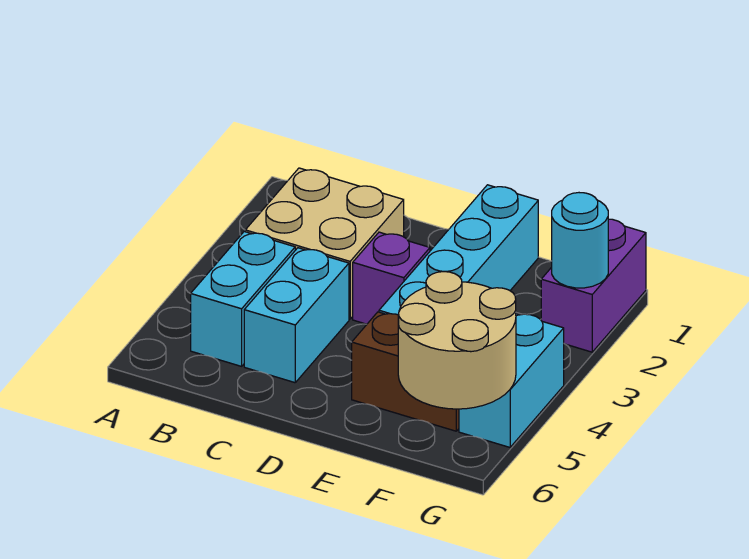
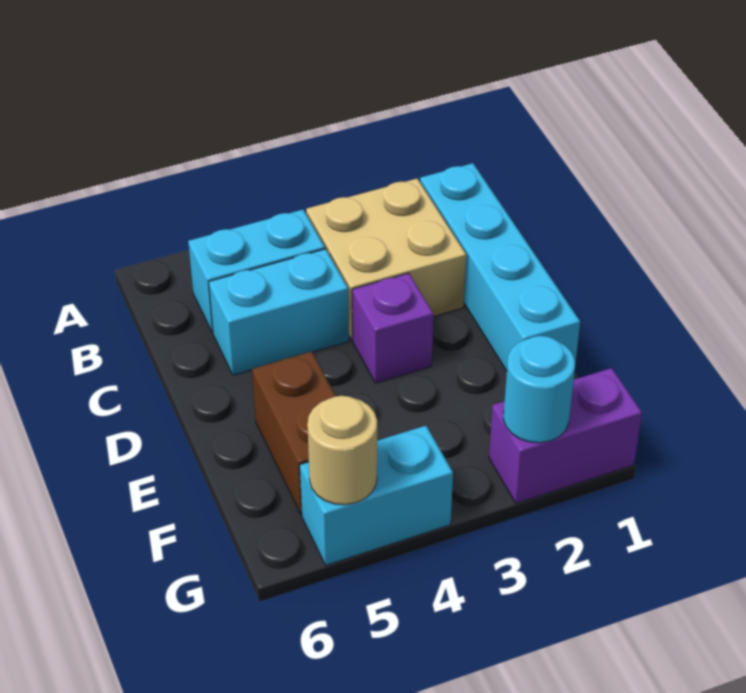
cyan 1x4 brick [379,185,538,315] -> cyan 1x4 brick turned to [420,163,580,373]
tan 2x2 round brick [398,272,516,409] -> tan 1x1 round brick [307,396,377,505]

